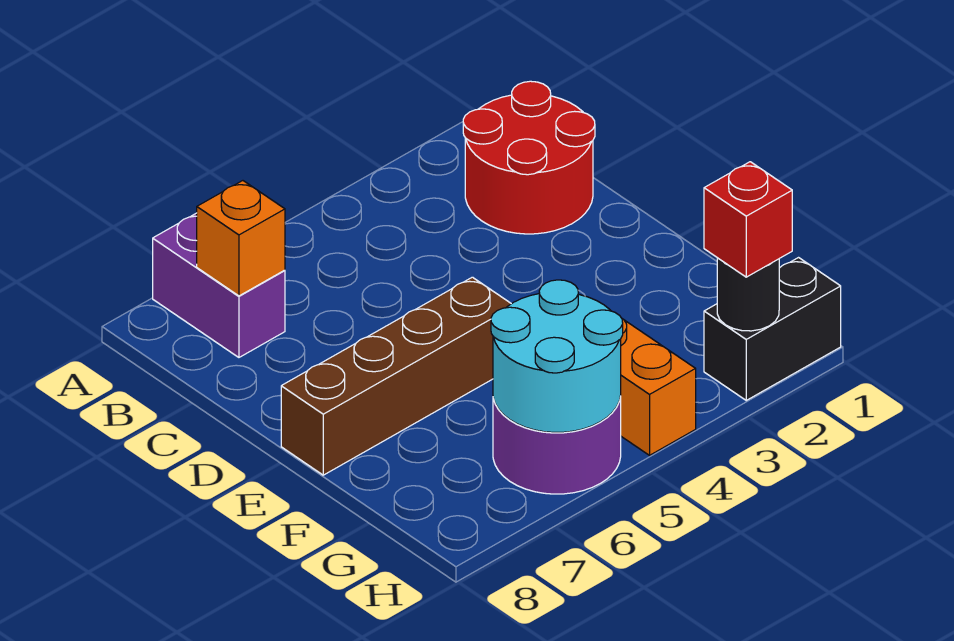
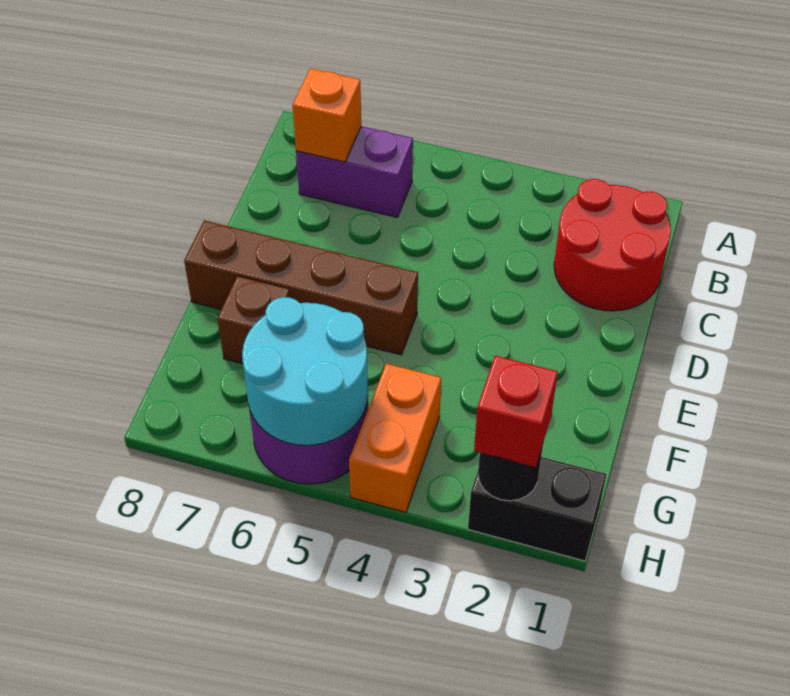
purple 1x2 brick [153,213,285,357] -> purple 1x2 brick turned to [296,126,413,217]
none -> brown 1x1 brick [217,276,290,364]

